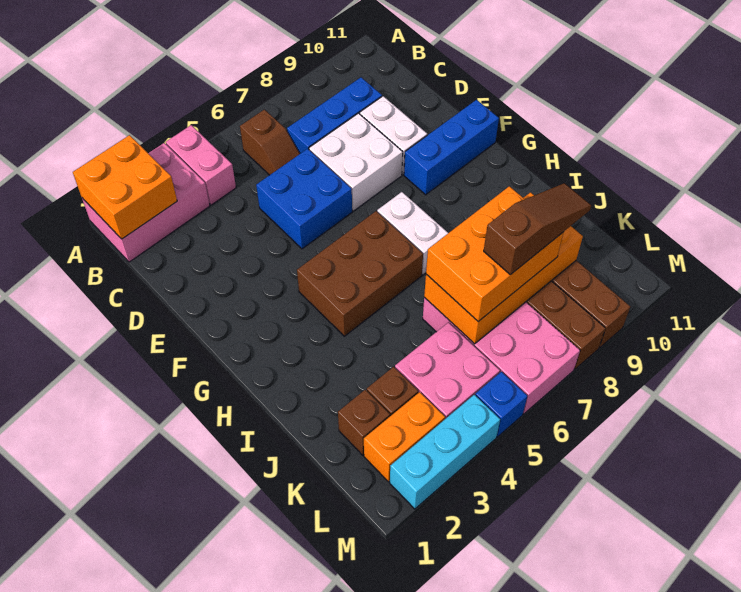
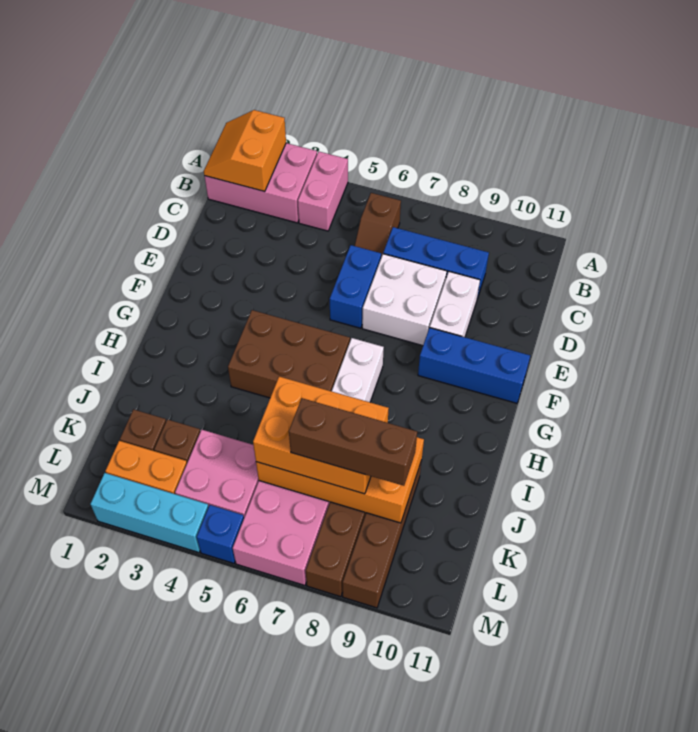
orange 2x2 brick [73,135,177,239] -> orange 2x2 slope [204,110,286,192]
blue 2x2 brick [256,149,352,249] -> blue 1x2 brick [330,245,381,328]
brown 1x3 slope [484,183,591,275] -> brown 1x3 brick [289,398,417,486]

